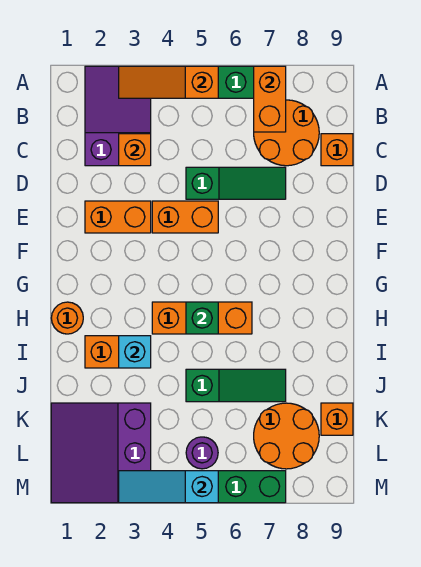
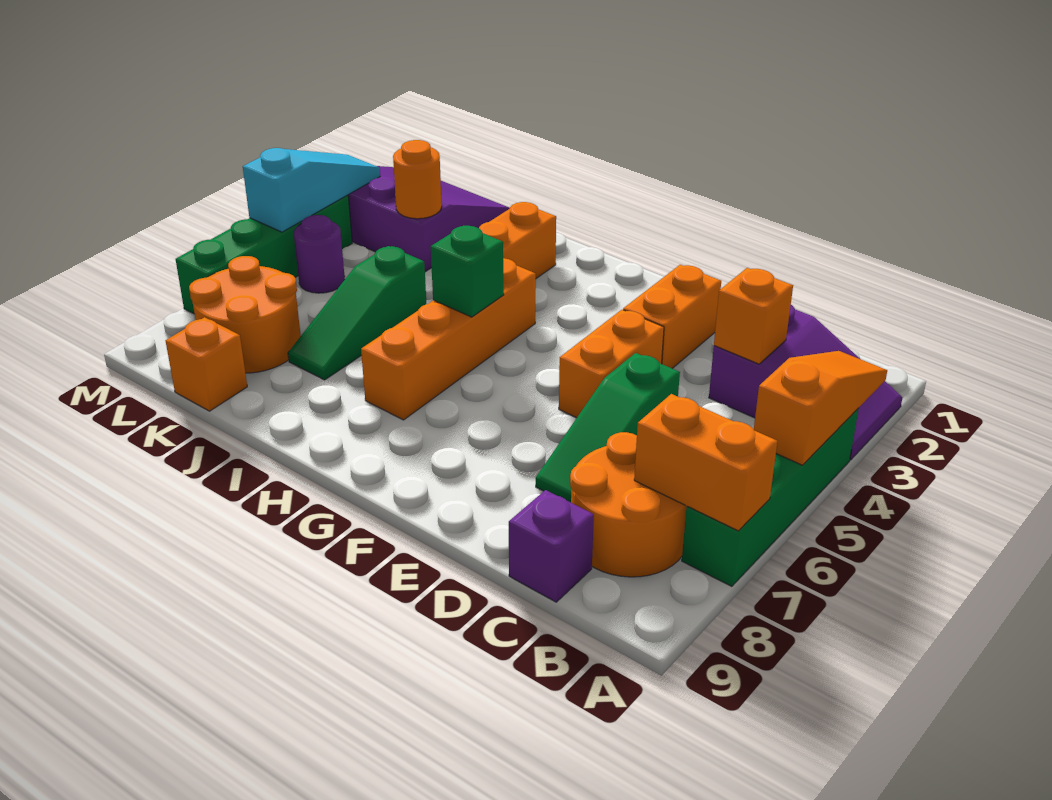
orange 1x1 brick [321,134,353,166] -> purple 1x1 brick [509,490,594,602]
orange 1x1 round brick [51,302,83,334] -> orange 1x1 round brick moved to [393,140,442,219]
orange 1x3 brick [152,302,252,334] -> orange 1x4 brick [361,258,536,420]
cyan 1x1 brick [119,336,151,368] -> none

